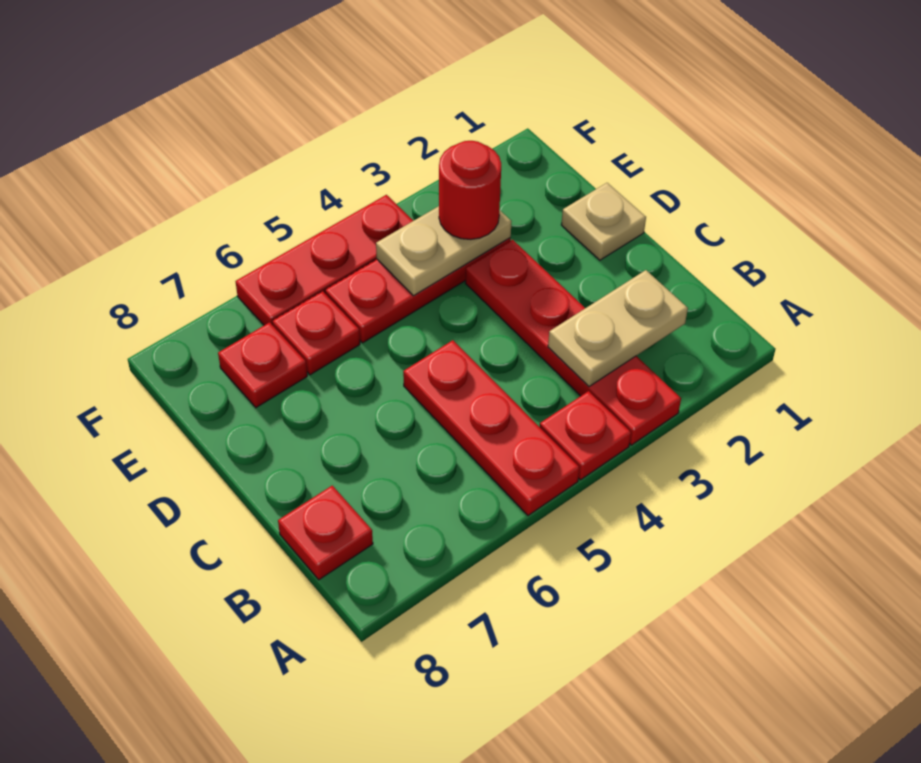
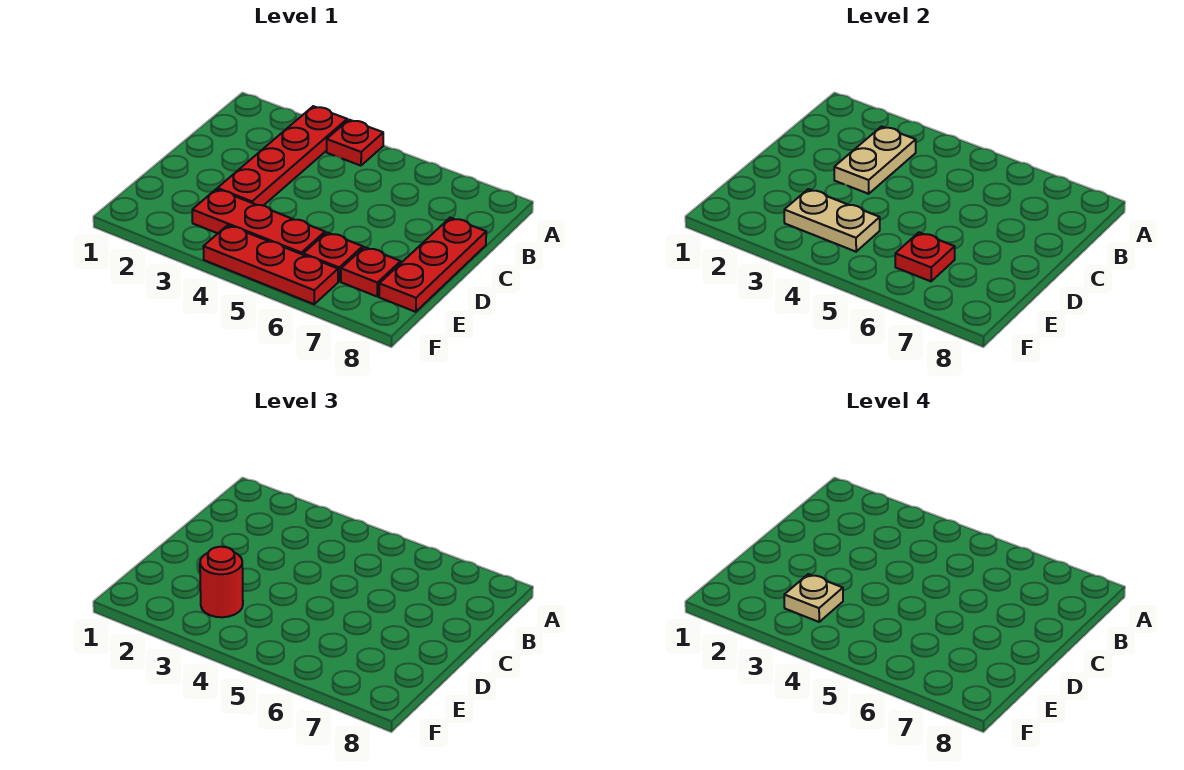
red 1x3 plate [403,340,579,516] -> red 1x3 plate moved to [379,218,486,312]
tan 1x2 plate [548,270,688,387] -> tan 1x2 plate turned to [834,126,916,194]
red 1x1 plate [278,486,373,580] -> red 1x1 plate moved to [895,232,955,281]
tan 1x1 plate [561,183,646,260] -> tan 1x1 plate moved to [784,574,843,622]

